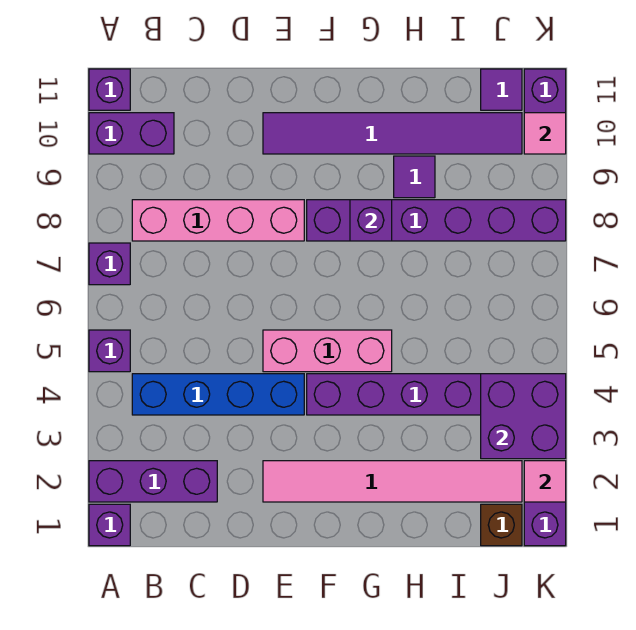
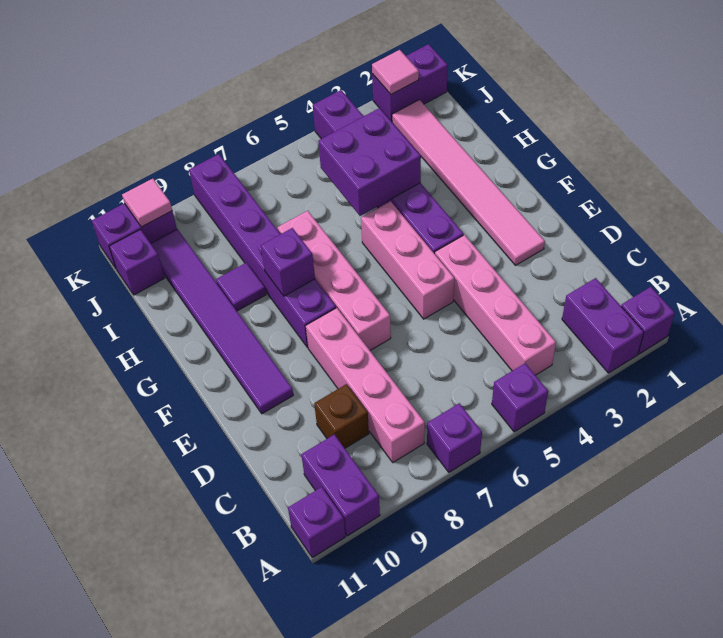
purple 1x3 brick [89,461,217,502] -> purple 1x2 brick [562,278,644,373]
blue 1x4 brick [132,374,304,415] -> pink 1x4 brick [435,235,556,375]
none -> pink 1x4 brick [277,211,391,350]
brown 1x1 brick [481,504,522,546] -> brown 1x1 brick moved to [314,384,369,448]
purple 2x2 brick [481,374,566,459] -> purple 2x2 brick moved to [318,108,421,216]
purple 1x1 tile [481,69,522,110] -> purple 1x1 brick [109,230,164,295]

